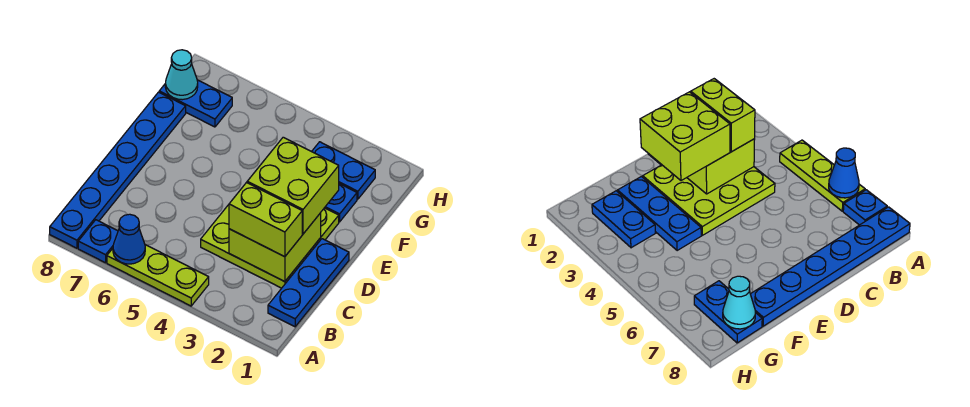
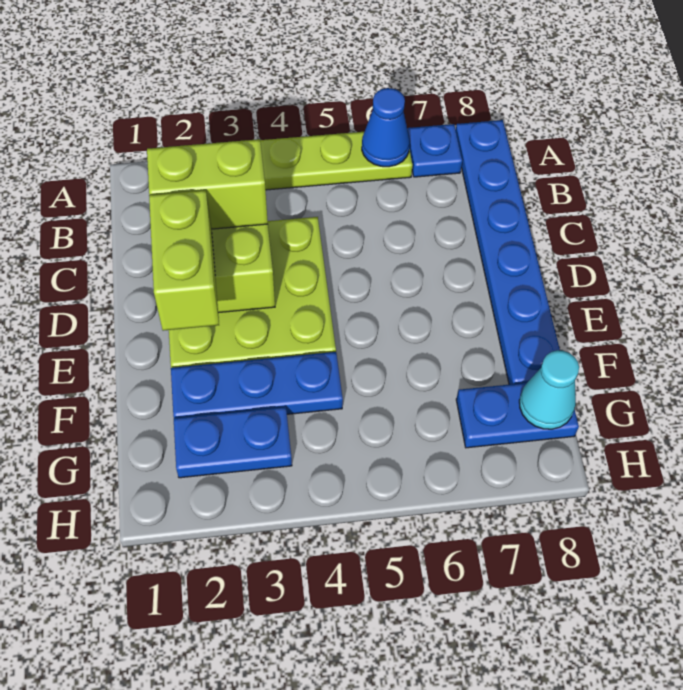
blue 1x3 plate [268,239,349,327] -> none
lime 2x2 brick [247,137,339,234] -> lime 1x2 brick [149,190,219,331]

